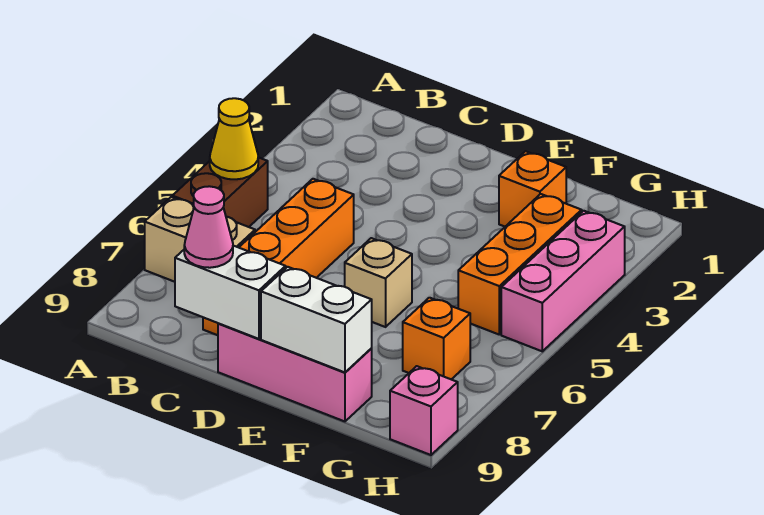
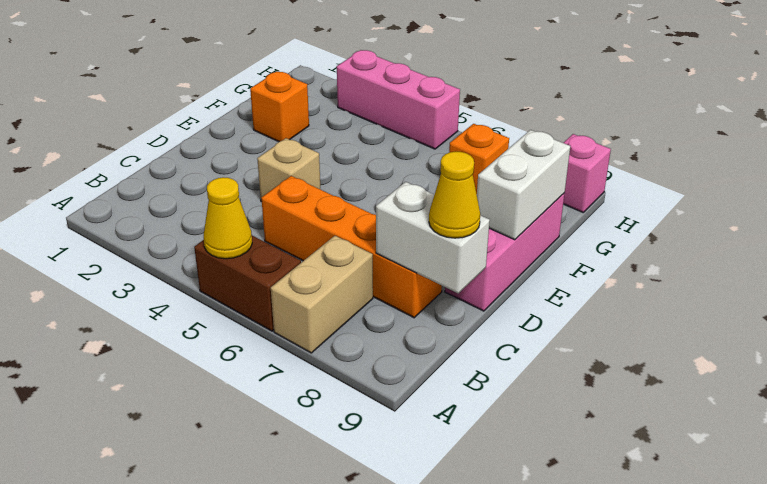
white 1x2 brick [175,246,286,339] -> white 1x2 brick turned to [376,182,490,293]
pink 1x1 cone [184,186,233,268] -> yellow 1x1 cone [429,152,480,238]
tan 1x1 brick [345,238,412,327] -> tan 1x1 brick moved to [257,138,320,202]
orange 1x3 brick [458,194,582,334] -> none

